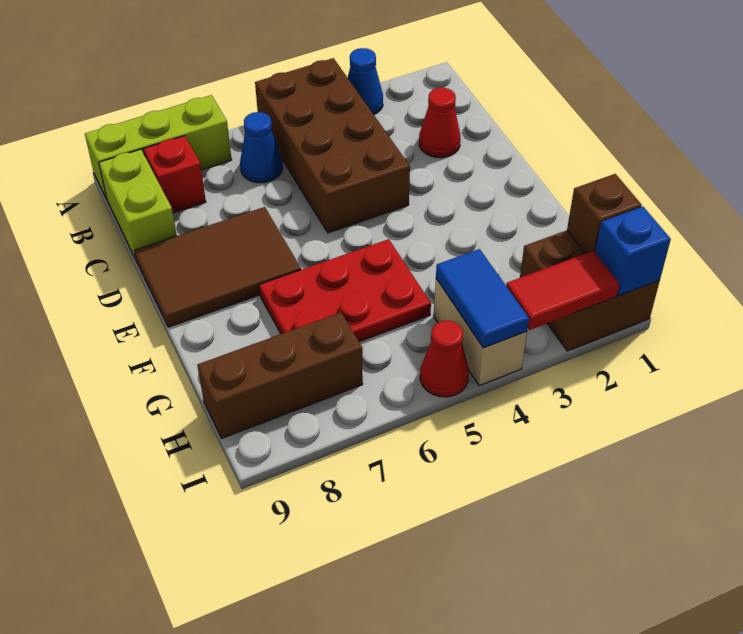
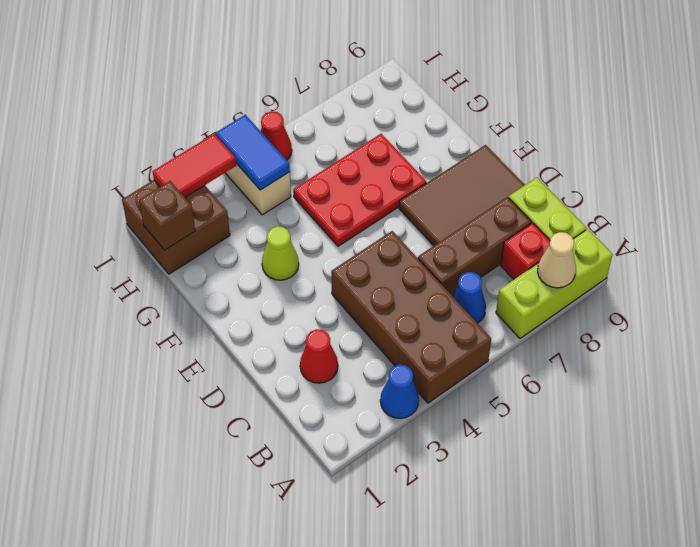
none -> tan 1x1 cone [538,232,576,288]
none -> lime 1x1 cone [262,226,299,280]
brown 1x3 brick [197,312,363,438] -> brown 1x3 brick moved to [418,197,531,296]
blue 1x1 brick [595,207,671,296] -> none

